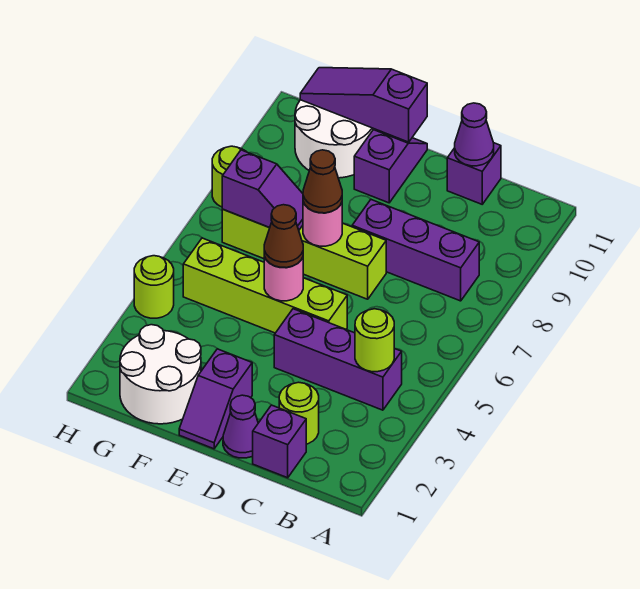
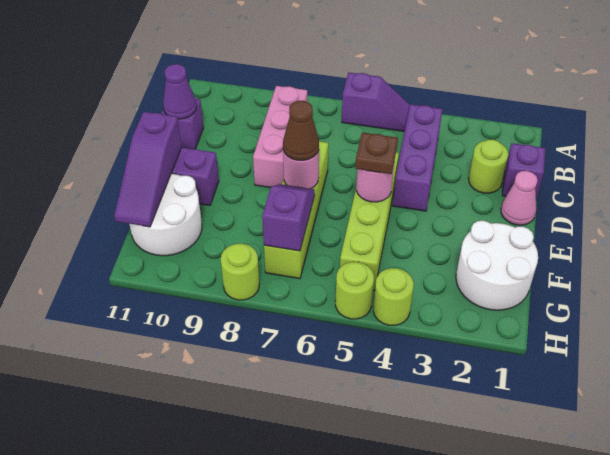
lime 1x1 round brick [355,309,394,372] -> lime 1x1 round brick moved to [335,262,374,319]
purple 1x3 brick [352,200,479,301] -> pink 1x3 brick [253,86,307,188]
purple 1x1 cone [223,395,258,458] -> pink 1x1 cone [501,171,538,225]
purple 1x2 slope [179,349,252,449] -> purple 1x2 slope moved to [342,72,410,132]
brown 1x1 cone [264,205,303,268] -> brown 1x1 plate [355,133,398,174]

